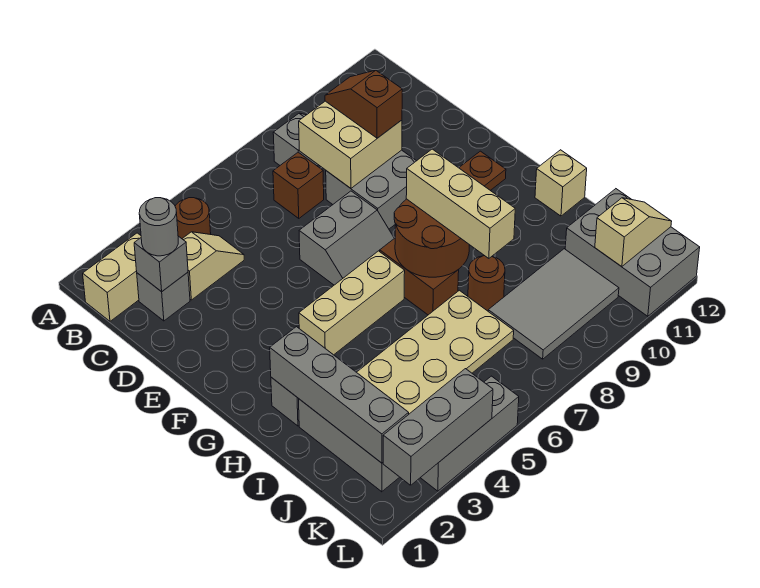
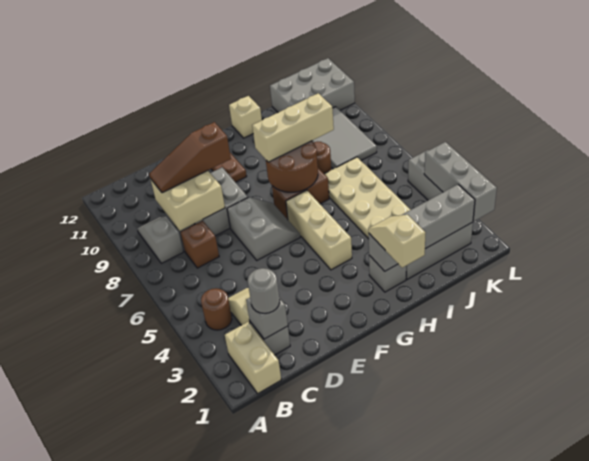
brown 1x2 slope [325,70,402,138] -> brown 1x3 slope [149,122,231,193]
tan 1x2 slope [595,198,672,267] -> tan 1x2 slope moved to [368,215,426,268]

